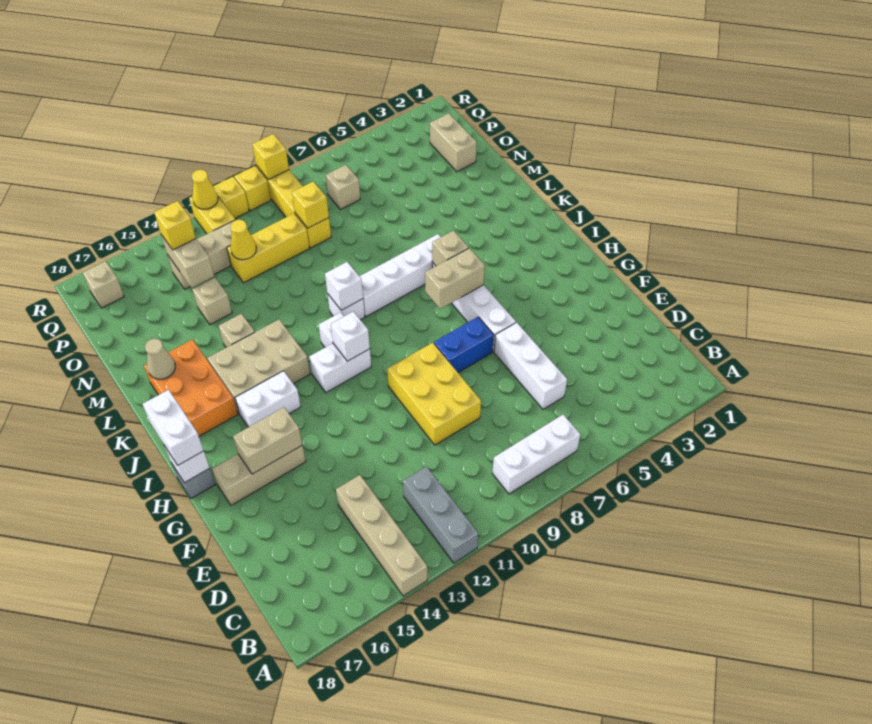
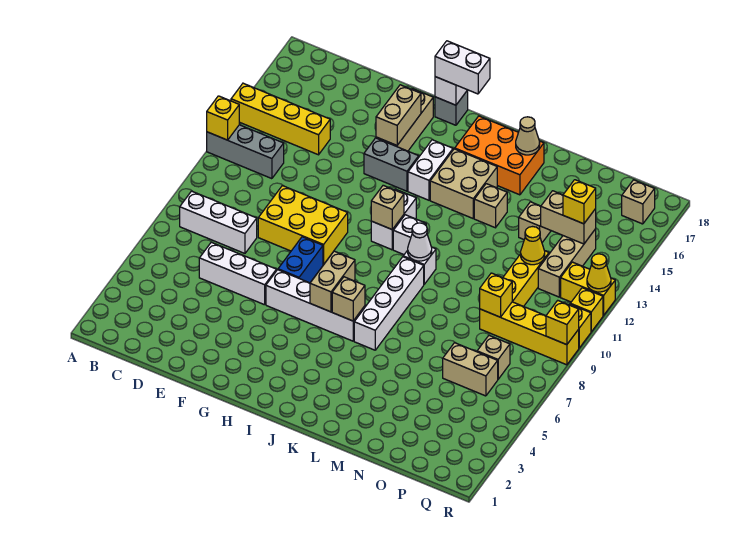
none -> yellow 1x1 brick [207,96,239,140]
tan 1x4 brick [336,475,427,596] -> yellow 1x4 brick [231,83,330,155]
white 1x3 brick [492,415,580,494] -> white 1x3 brick turned to [180,191,257,253]
none -> grey 1x2 brick [364,138,419,191]
white 1x1 brick [331,312,370,361] -> tan 1x1 brick [371,185,404,229]
tan 2x3 brick [208,319,310,413] -> tan 2x2 brick [430,149,497,218]
white 1x1 brick [325,262,363,310] -> white 1x1 cone [408,223,432,261]
tan 1x2 brick [430,113,477,172] -> tan 1x2 brick moved to [443,343,498,396]

